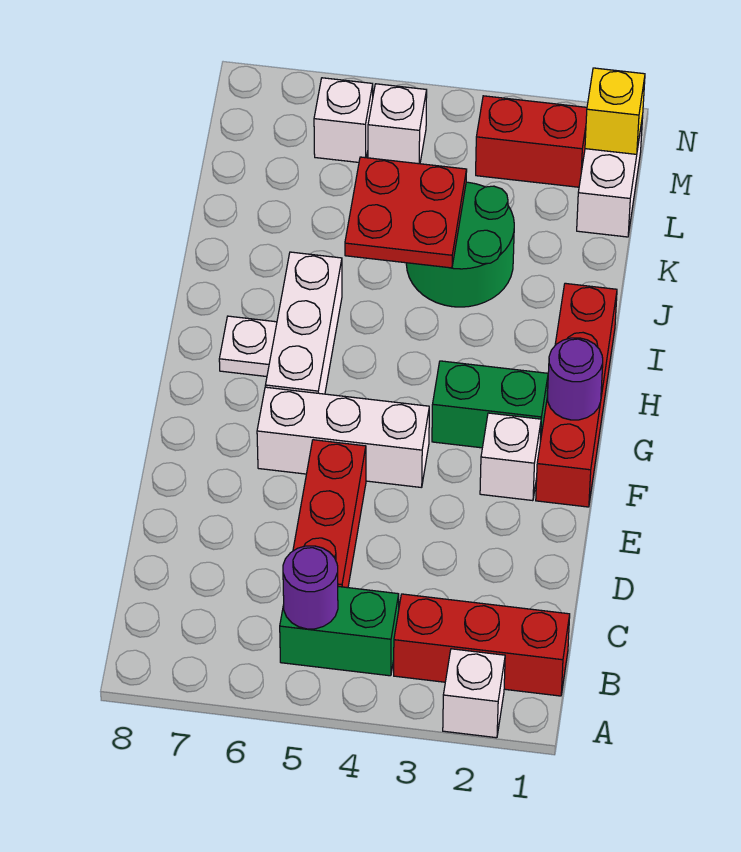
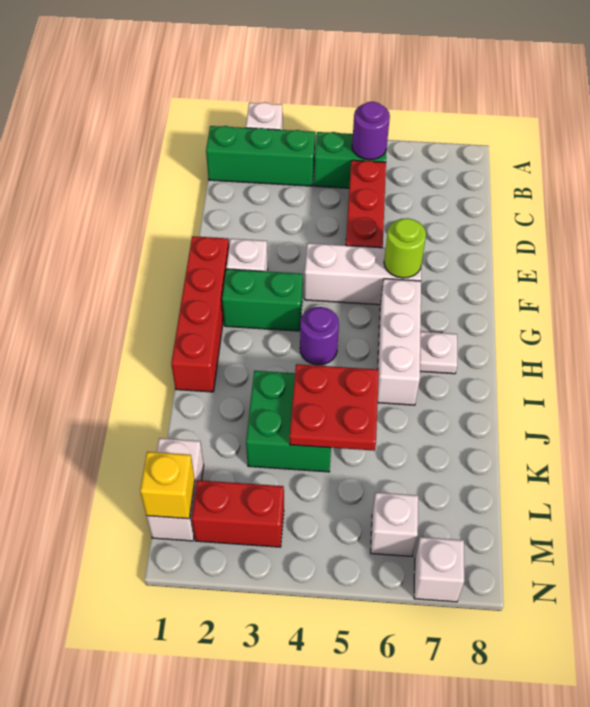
red 1x3 brick [394,594,570,696] -> green 1x3 brick [206,126,315,186]
none -> lime 1x1 round brick [384,218,426,278]
purple 1x1 round brick [547,338,603,420] -> purple 1x1 round brick moved to [300,307,339,365]
green 2x2 round brick [406,182,514,307] -> green 2x2 brick [246,371,331,472]
white 1x1 brick [368,84,427,164] -> white 1x1 brick moved to [414,537,464,602]

